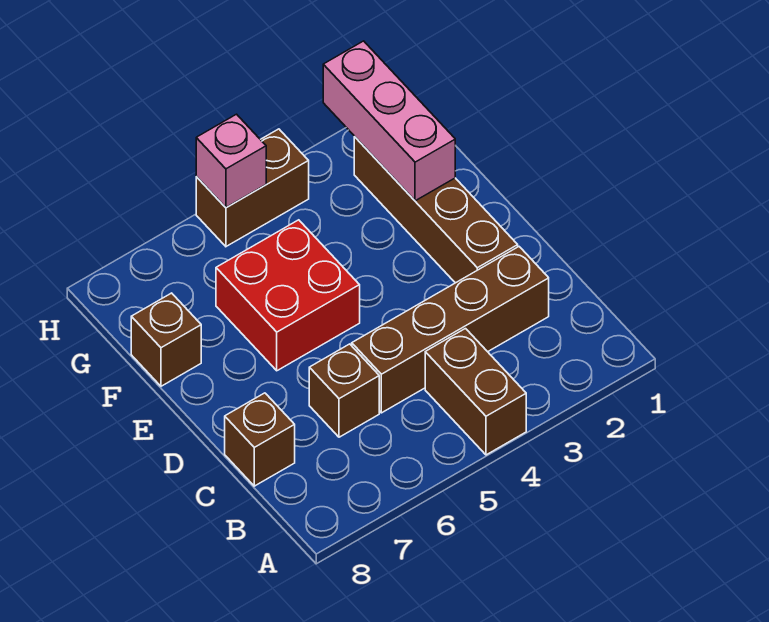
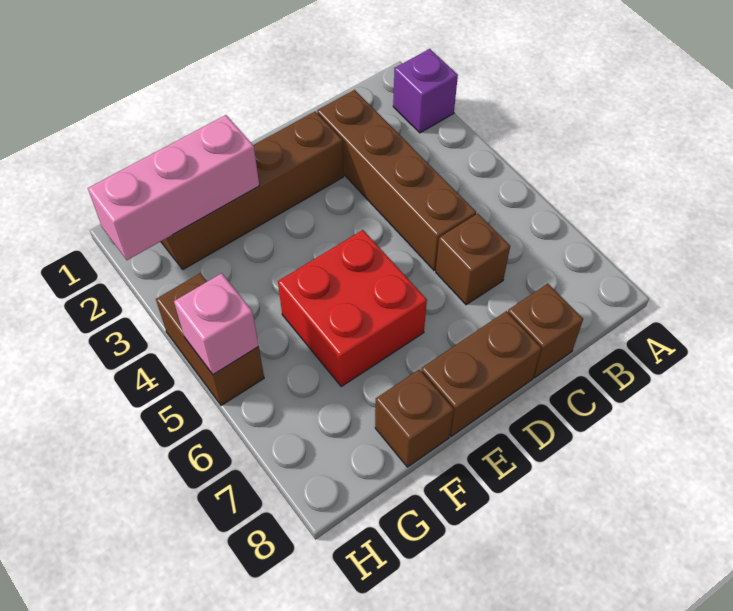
none -> purple 1x1 brick [393,49,458,133]
brown 1x2 brick [425,329,526,455] -> brown 1x2 brick moved to [421,311,541,436]

